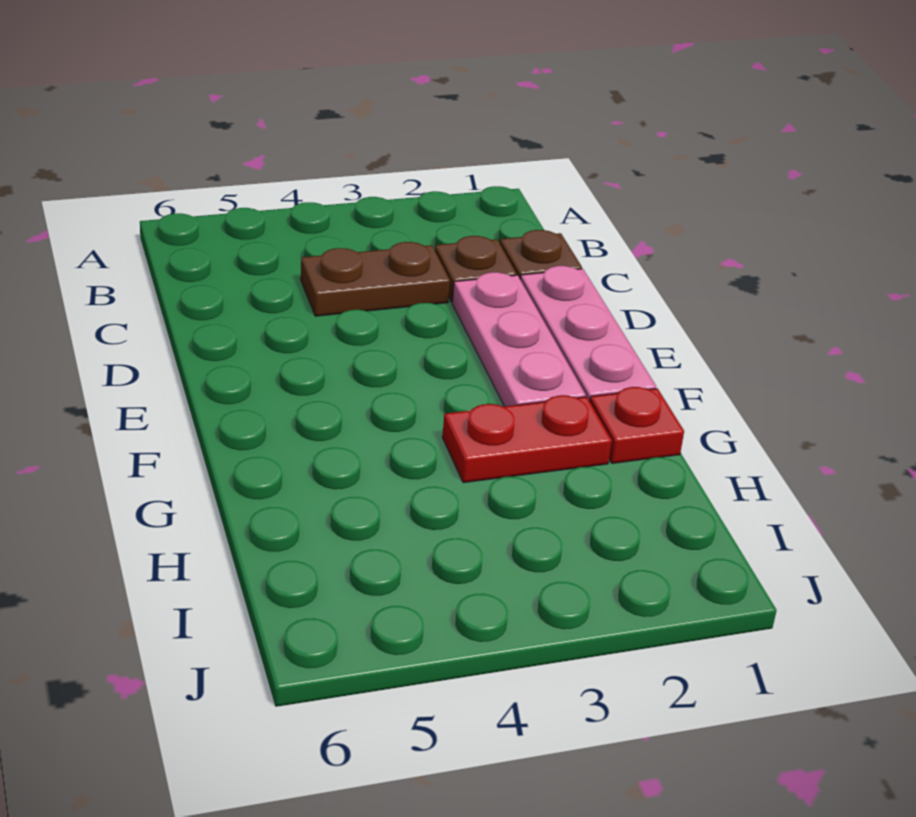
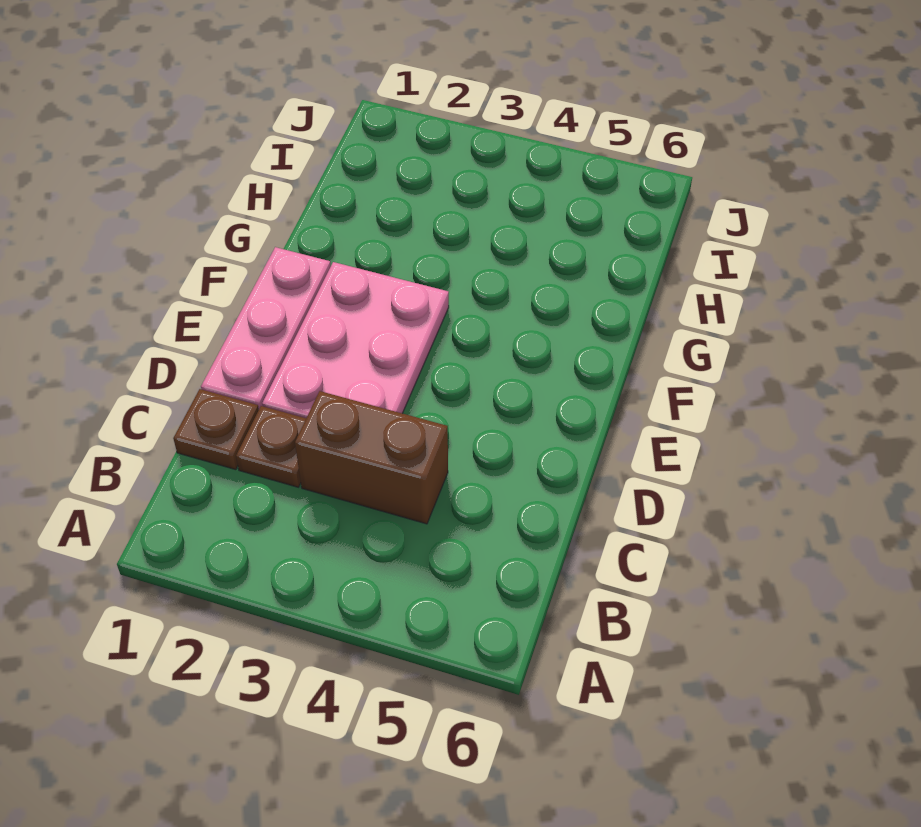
brown 1x2 plate [301,242,450,316] -> brown 1x2 brick [295,391,448,524]
pink 1x3 plate [452,272,586,406] -> pink 2x3 plate [262,262,449,418]
red 1x1 plate [590,387,684,463] -> none
red 1x2 plate [442,395,612,483] -> none

